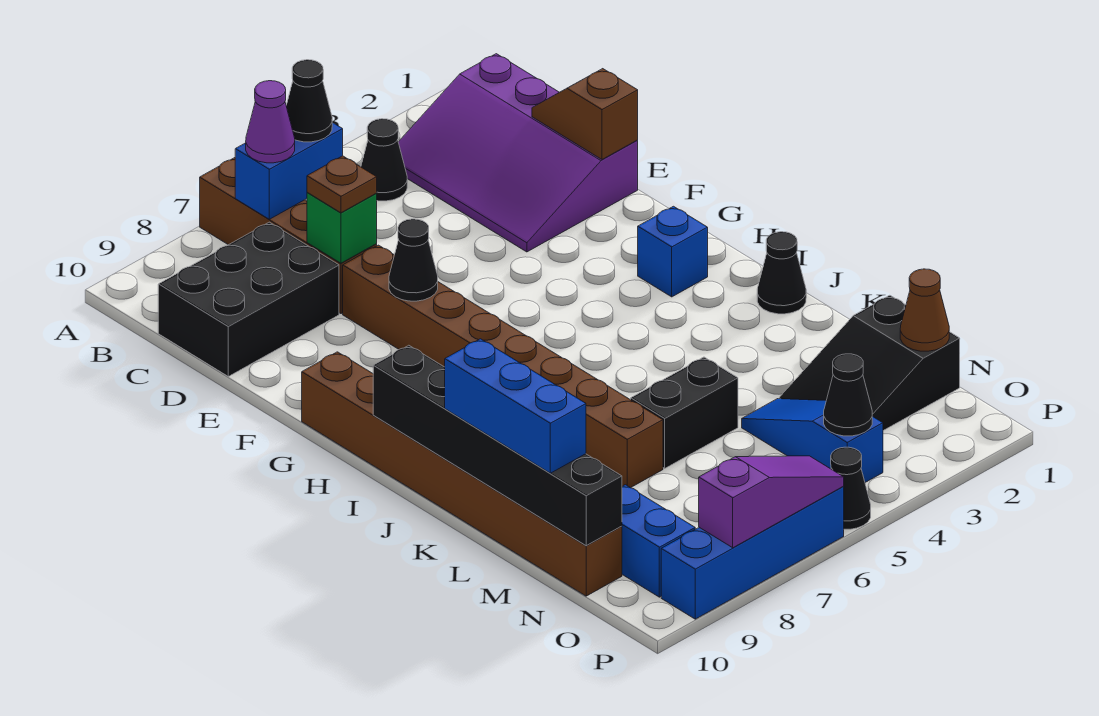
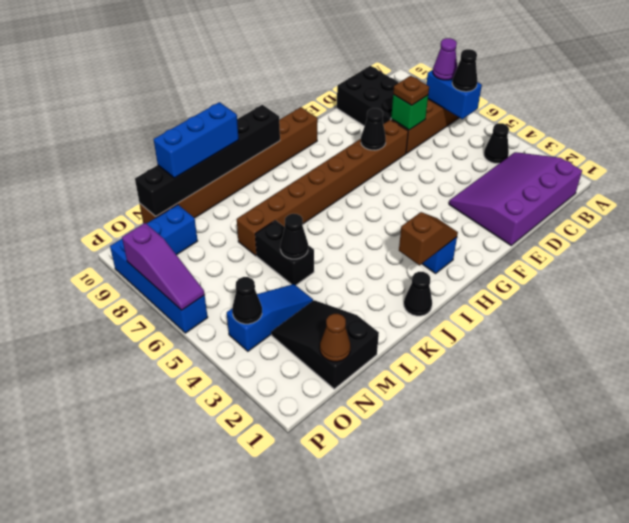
brown 1x2 slope [532,69,638,159] -> brown 1x2 slope moved to [399,212,458,265]
black 1x1 cone [831,447,871,529] -> black 1x1 cone moved to [280,214,308,259]

